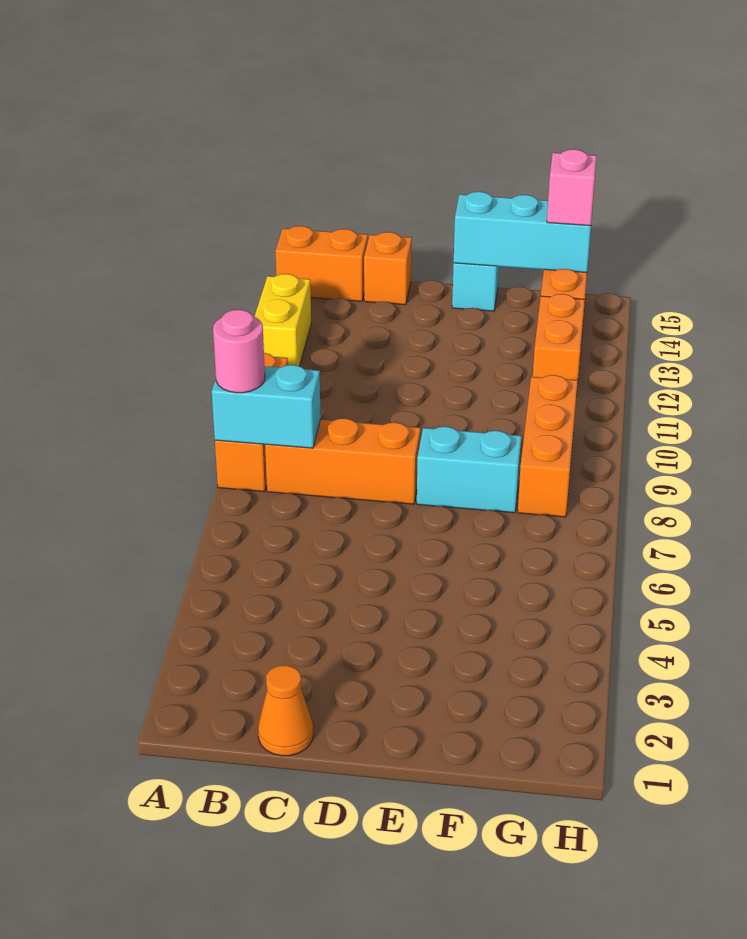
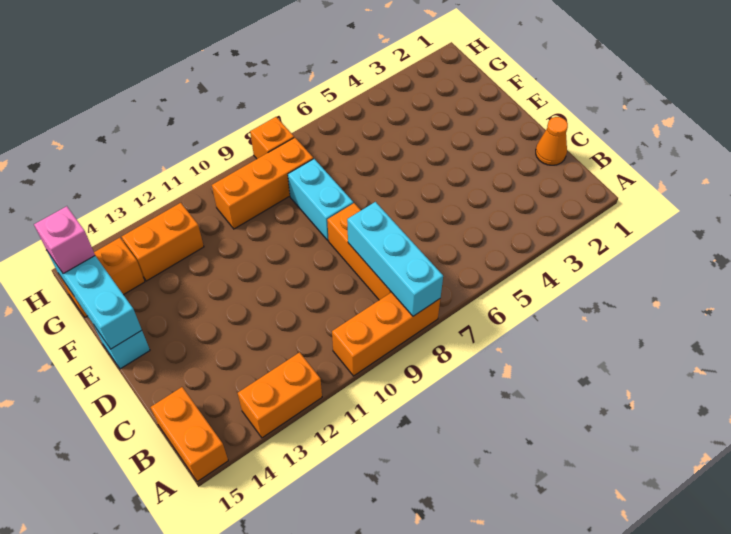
cyan 1x2 brick [212,365,321,448] -> cyan 1x3 brick [347,202,443,316]
pink 1x1 round brick [213,310,265,393] -> none
yellow 1x2 brick [254,274,311,366] -> orange 1x2 brick [237,352,322,438]
orange 1x1 brick [364,232,412,305] -> orange 1x1 brick moved to [250,117,294,159]

